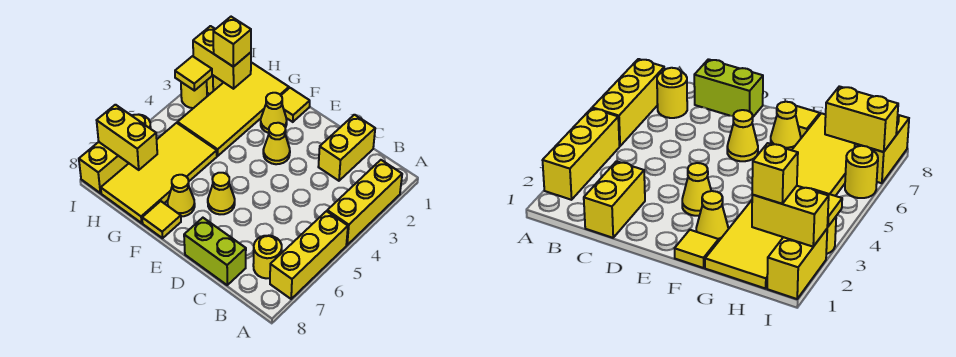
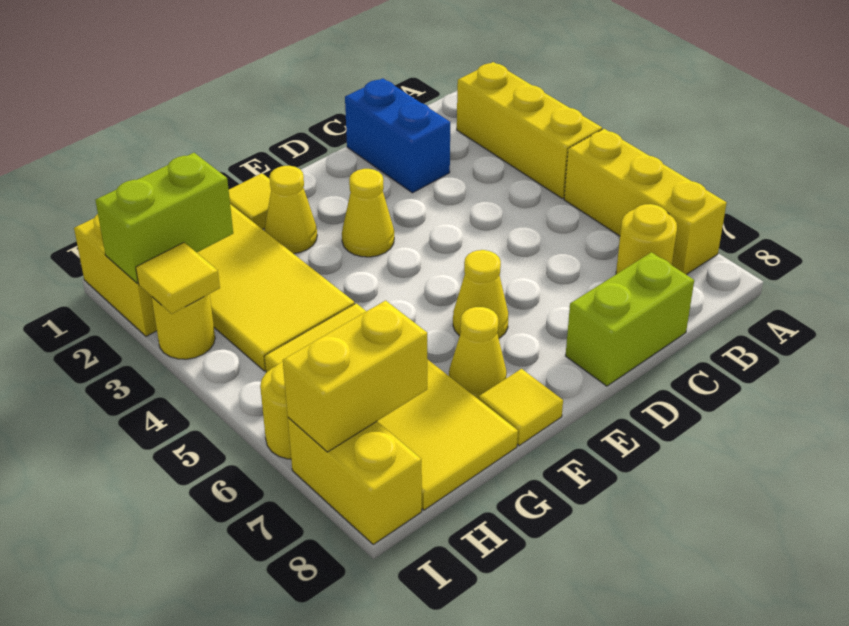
yellow 1x2 brick [318,115,375,181] -> blue 1x2 brick [345,78,450,193]
yellow 1x2 brick [193,26,251,89] -> lime 1x2 brick [95,153,233,283]
yellow 1x1 brick [213,17,251,67] -> none

